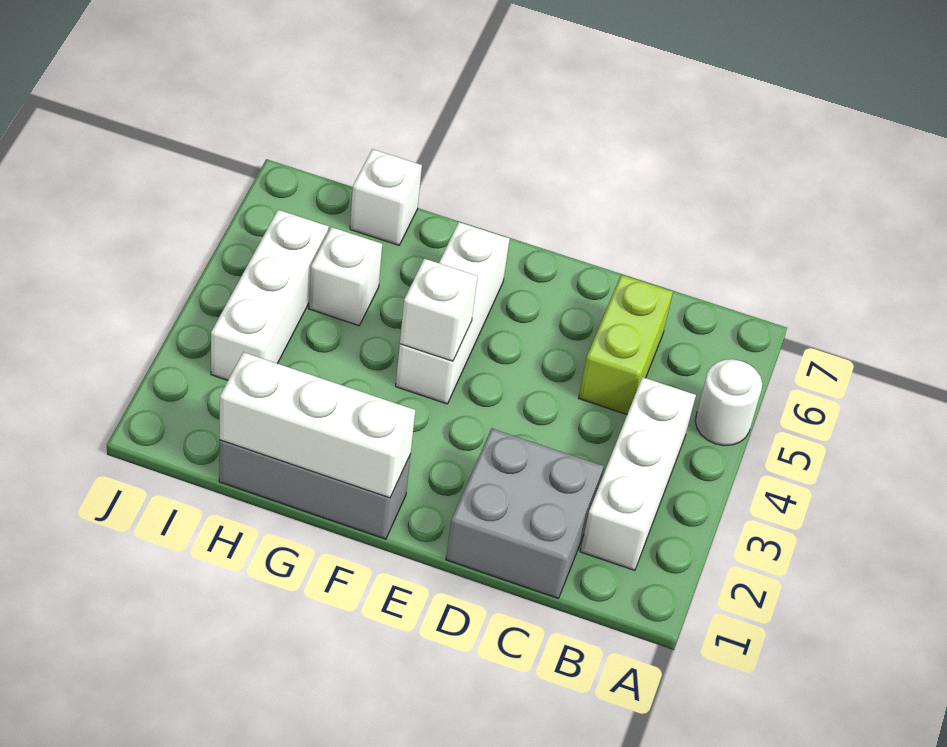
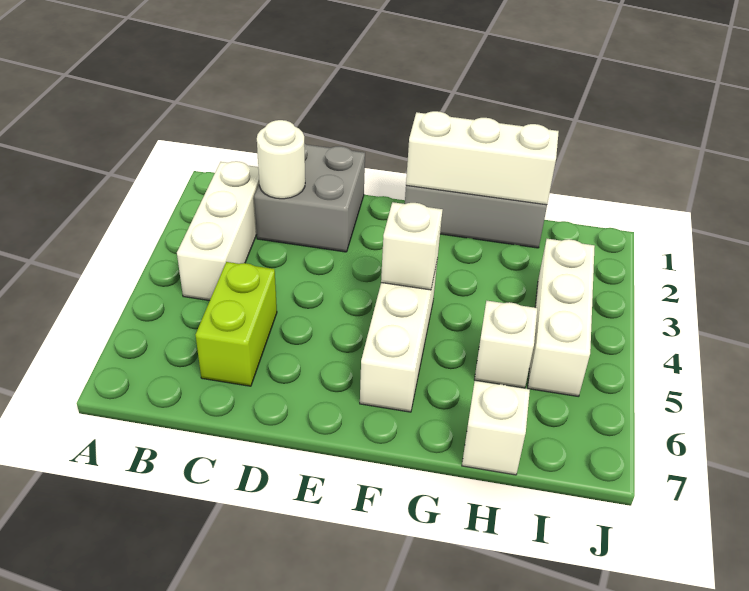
white 1x1 round brick [695,359,762,446] -> white 1x1 round brick moved to [257,120,305,199]

